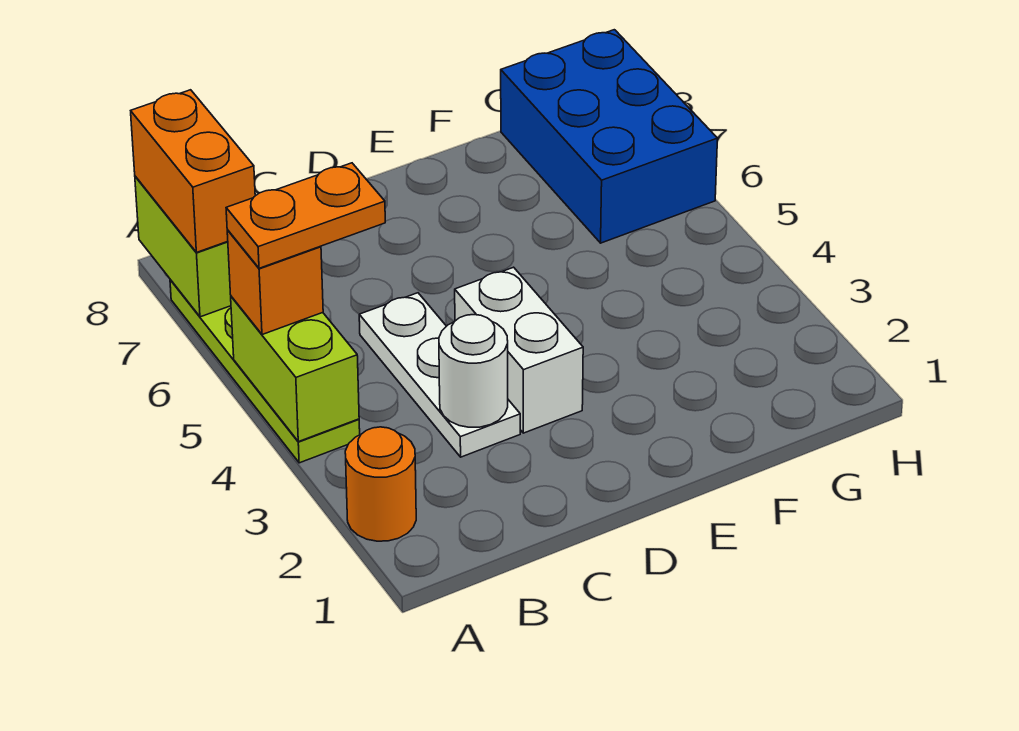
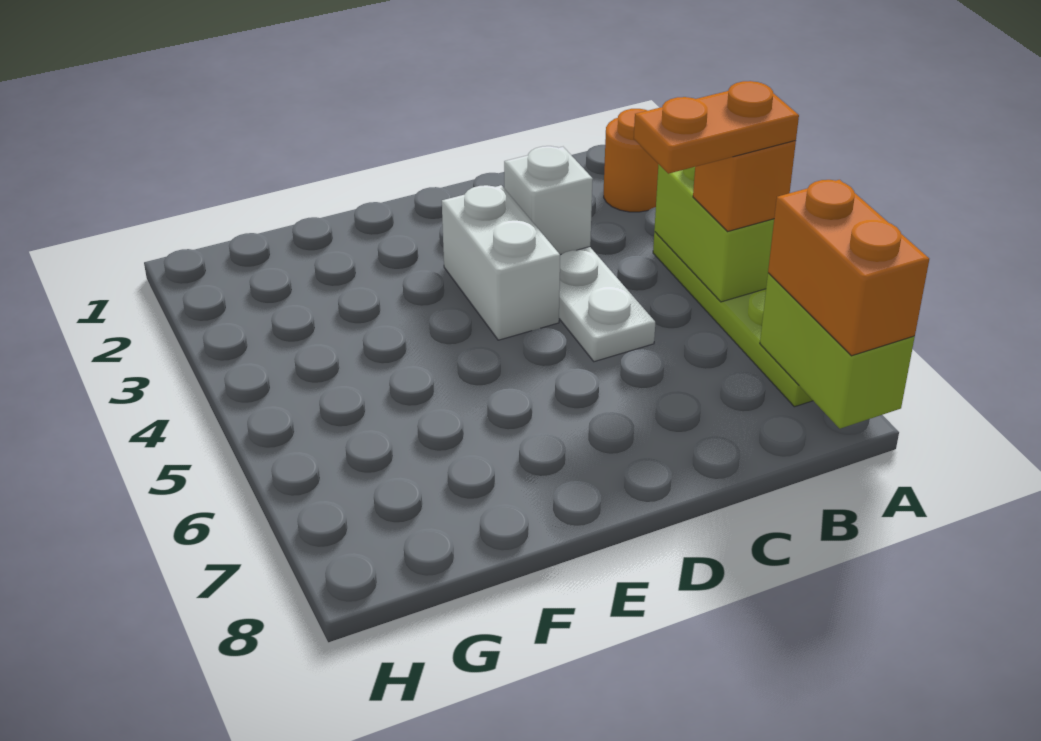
white 1x1 round brick [439,315,508,427] -> white 1x1 brick [504,146,593,255]
blue 2x3 brick [501,30,718,243] -> none

